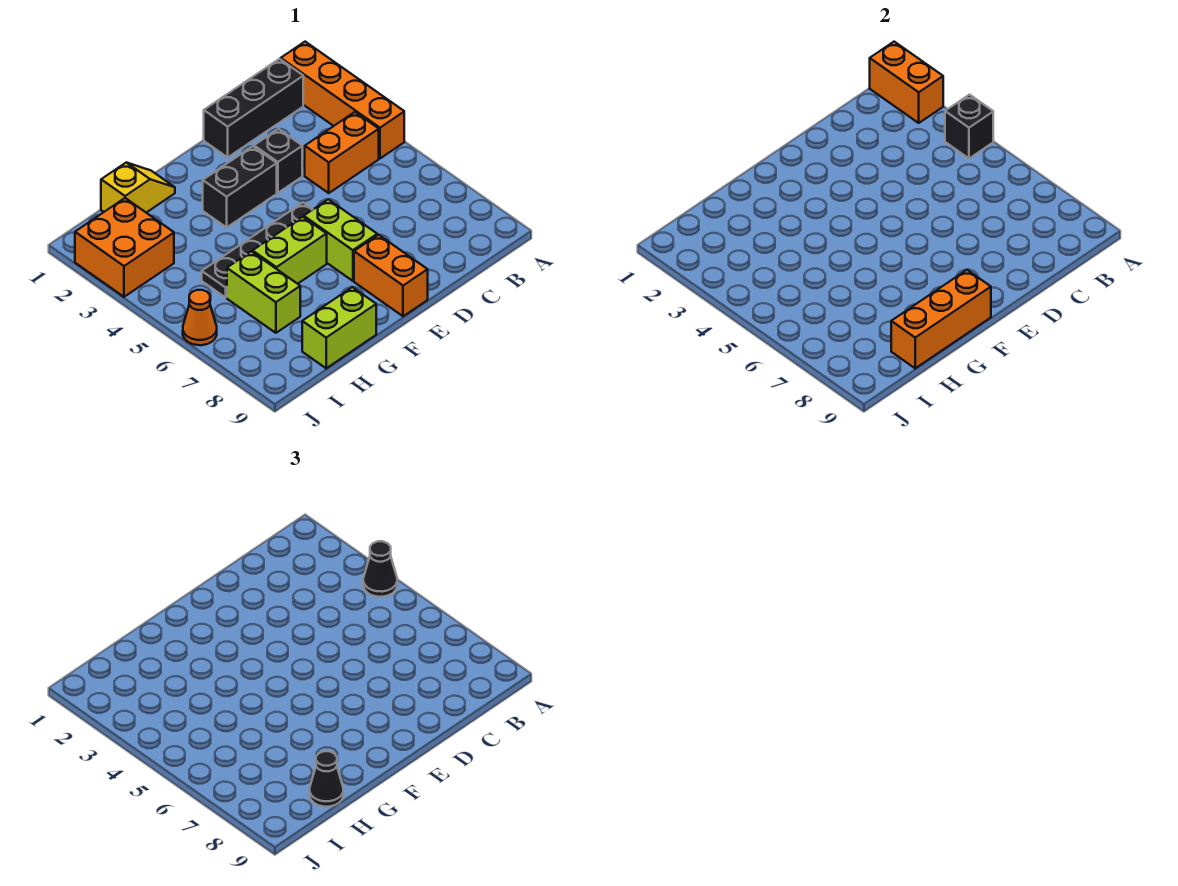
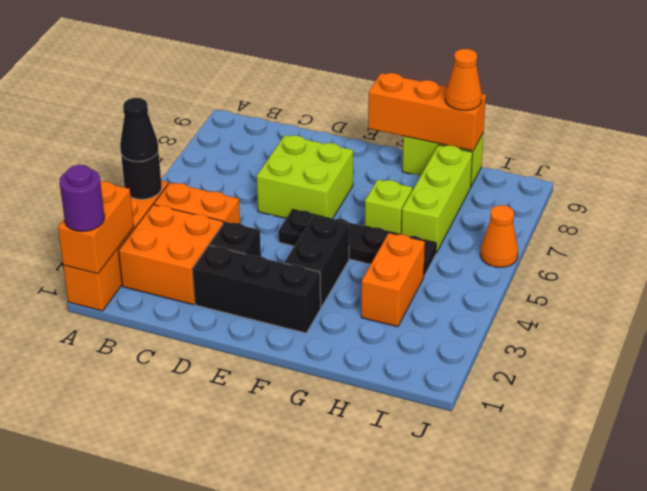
none -> purple 1x1 round brick [60,165,104,231]
black 1x1 brick [945,95,993,158] -> black 1x1 round brick [121,151,162,199]
black 1x3 brick [204,59,303,157] -> black 1x3 brick moved to [193,245,321,333]
black 1x2 brick [203,146,277,227] -> black 1x2 brick turned to [284,216,349,307]
lime 1x2 brick [304,199,377,281] -> lime 2x2 brick [257,135,353,219]
orange 1x2 brick [354,235,428,316] -> orange 1x2 brick moved to [361,233,425,327]
lime 1x2 brick [253,217,327,284] -> lime 1x1 brick [365,179,412,235]
yellow 1x2 slope [101,163,175,213] -> none
lime 1x2 brick [227,251,300,333] -> lime 1x3 brick [402,145,473,253]
black 1x1 cone [310,751,343,807] -> orange 1x1 cone [445,49,482,110]
orange 2x2 brick [75,198,174,297] -> orange 2x2 brick moved to [119,205,223,305]

